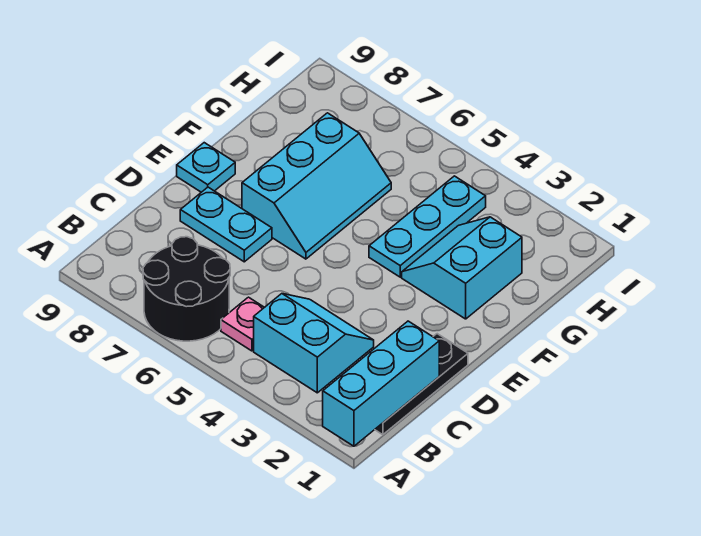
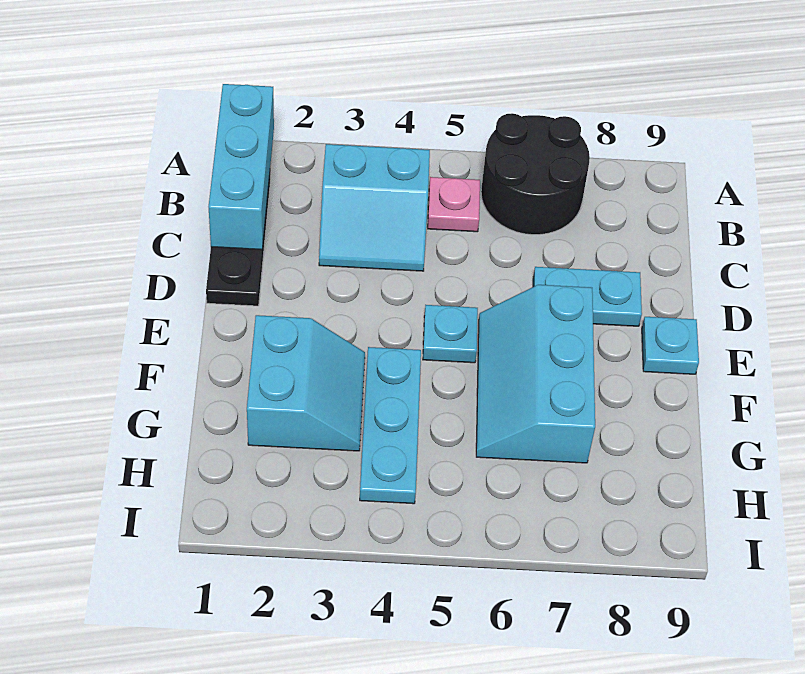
none -> cyan 1x1 plate [423,305,478,363]

